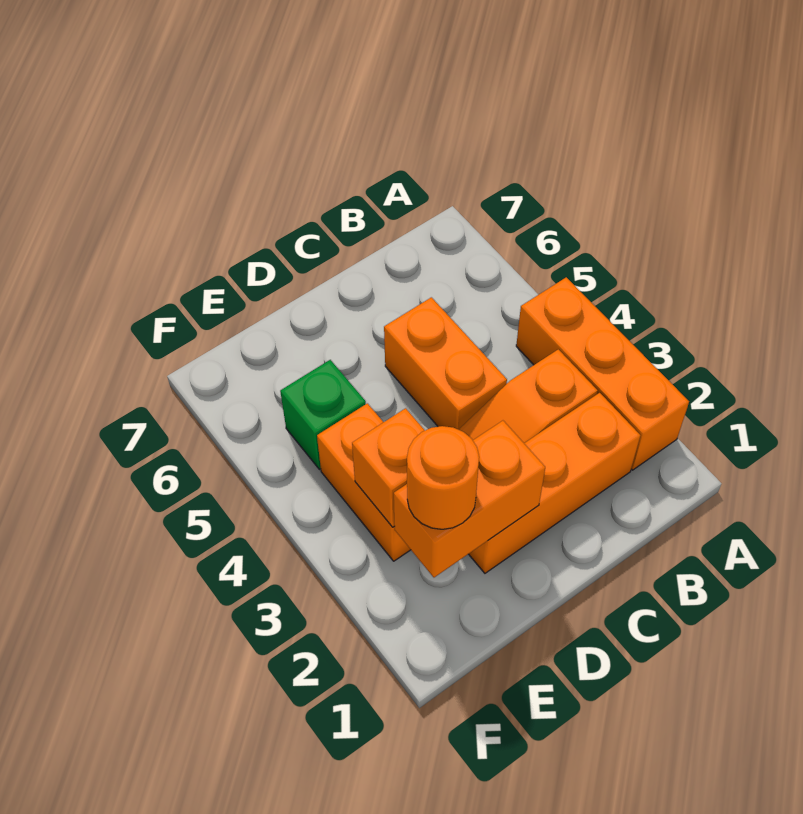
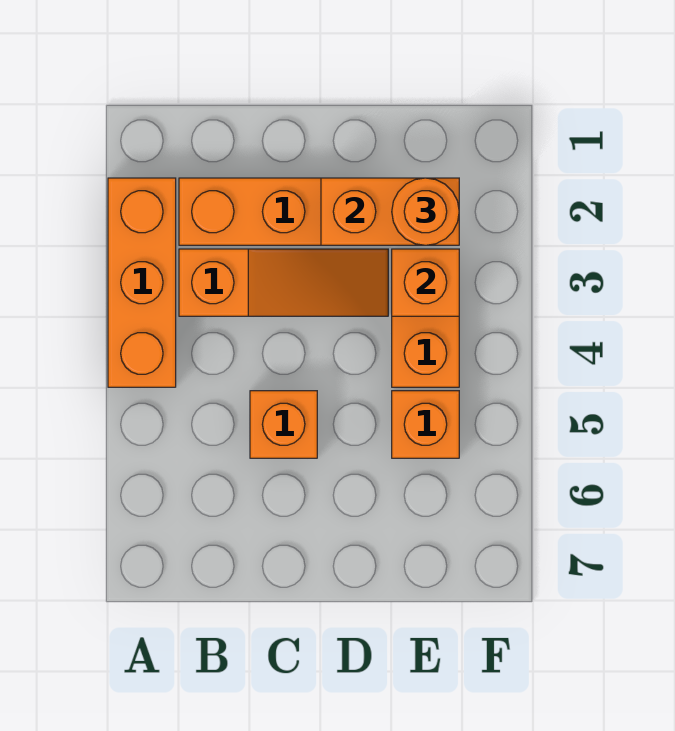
orange 1x2 brick [384,297,507,430] -> orange 1x1 brick [250,391,317,458]
green 1x1 brick [280,360,366,470] -> orange 1x1 brick [392,391,459,458]

